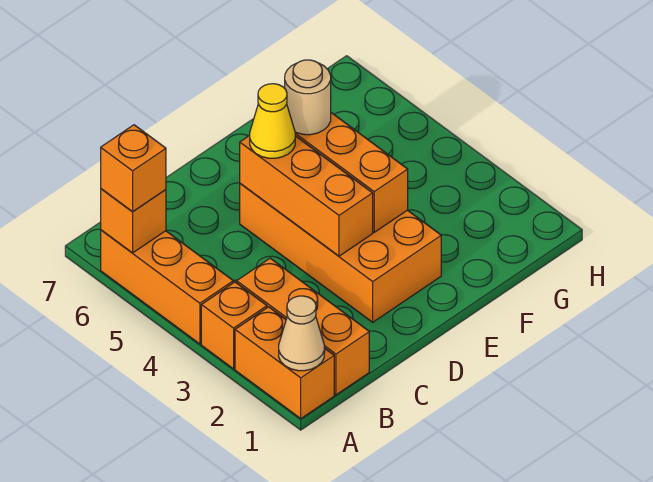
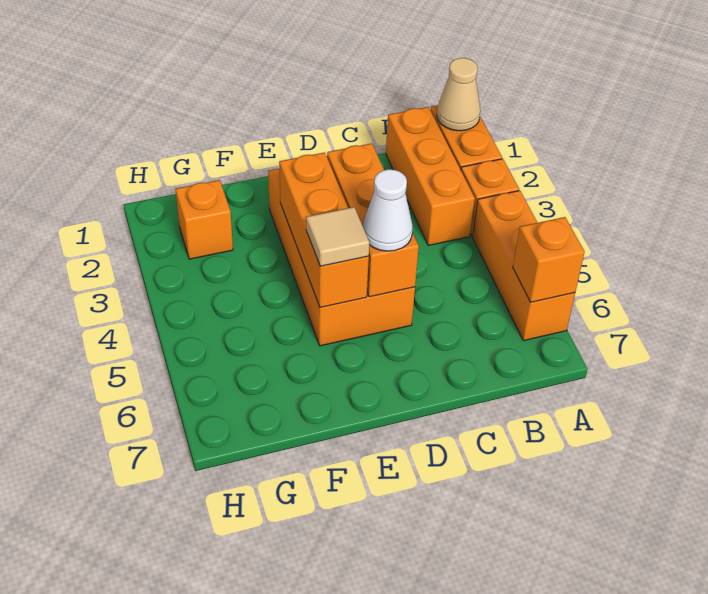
orange 1x1 brick [101,125,166,212] -> orange 1x1 brick moved to [176,180,233,259]
yellow 1x1 cone [250,84,295,158] -> white 1x1 cone [363,169,413,251]
tan 1x1 round brick [285,60,331,135] -> tan 1x1 tile [306,207,369,266]

